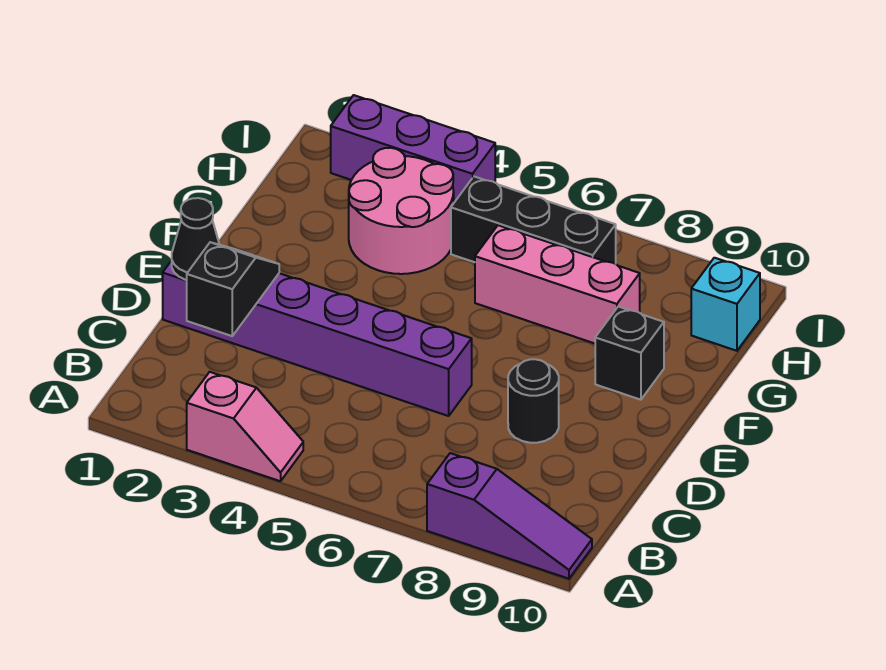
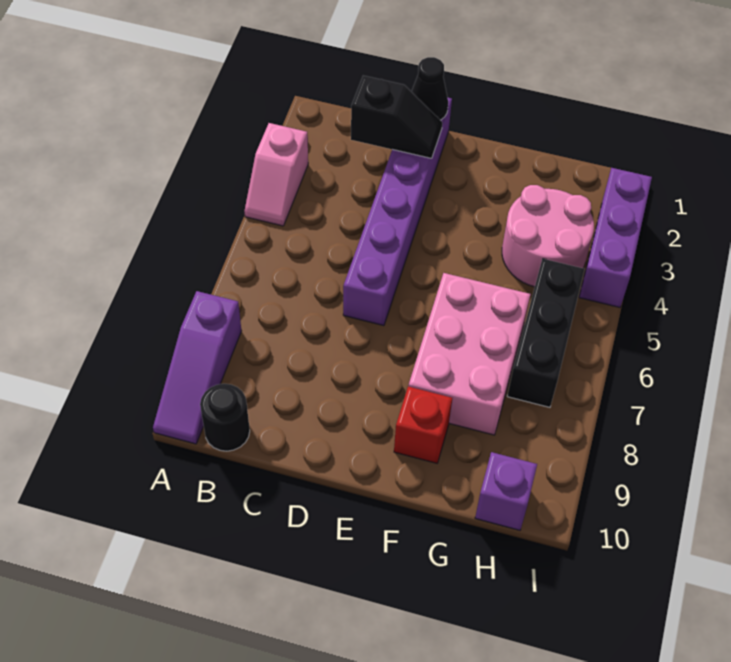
black 1x1 round brick [508,359,559,443] -> black 1x1 round brick moved to [200,384,250,451]
black 1x1 brick [595,307,664,400] -> red 1x1 brick [394,386,452,463]
pink 1x3 brick [475,225,640,343] -> pink 2x3 brick [409,273,530,435]
cyan 1x1 brick [691,258,760,351] -> purple 1x1 brick [475,452,537,530]

